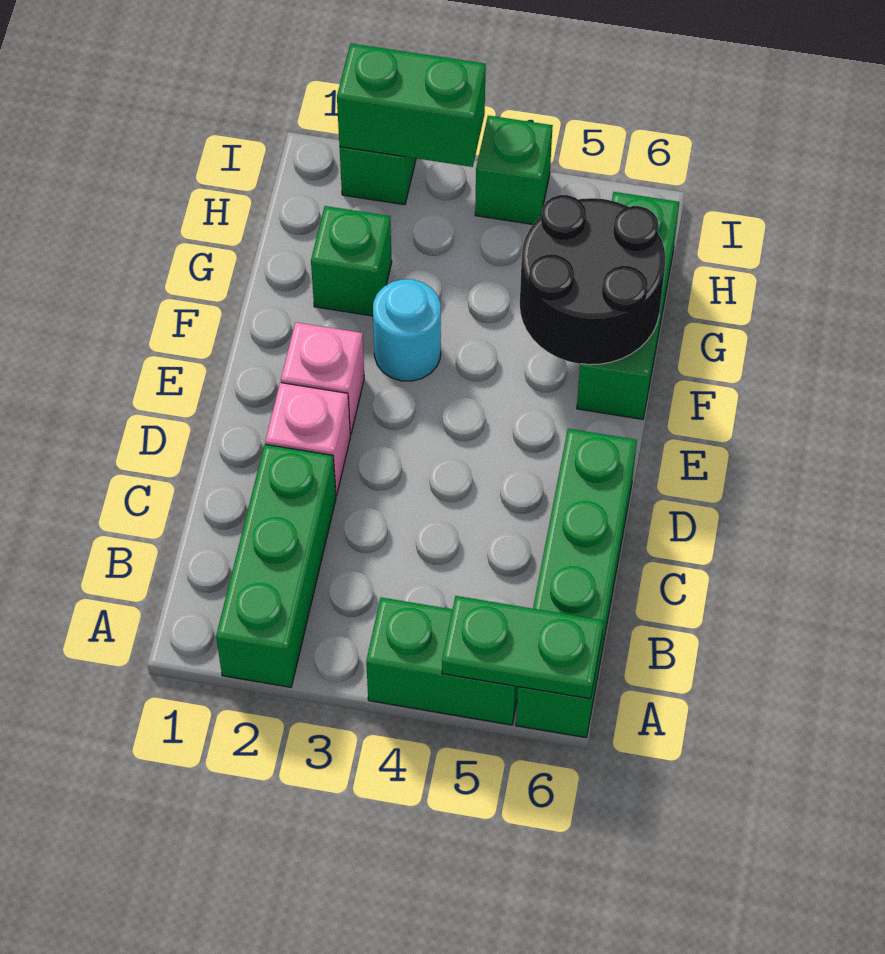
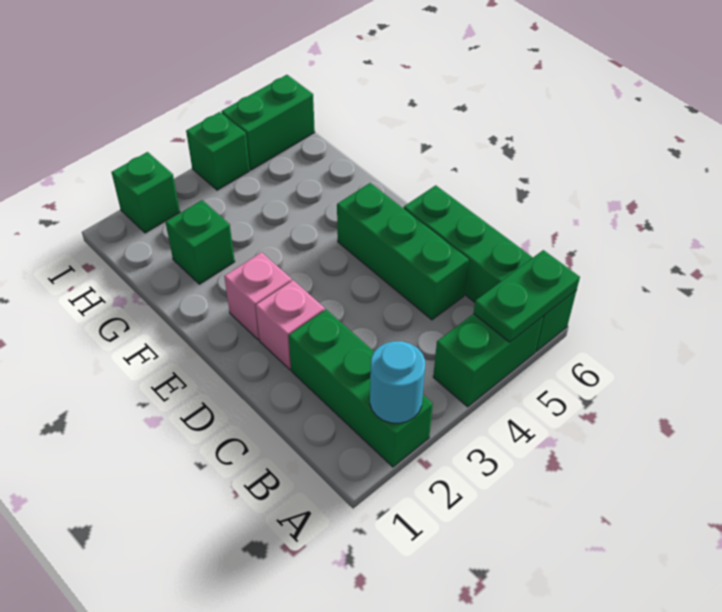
cyan 1x1 round brick [373,279,441,381] -> cyan 1x1 round brick moved to [370,341,425,423]
black 2x2 round brick [520,195,666,365] -> none
green 1x3 brick [577,192,679,419] -> green 1x3 brick moved to [337,183,469,320]
green 1x2 brick [337,44,486,167] -> green 1x2 brick moved to [222,75,315,170]

